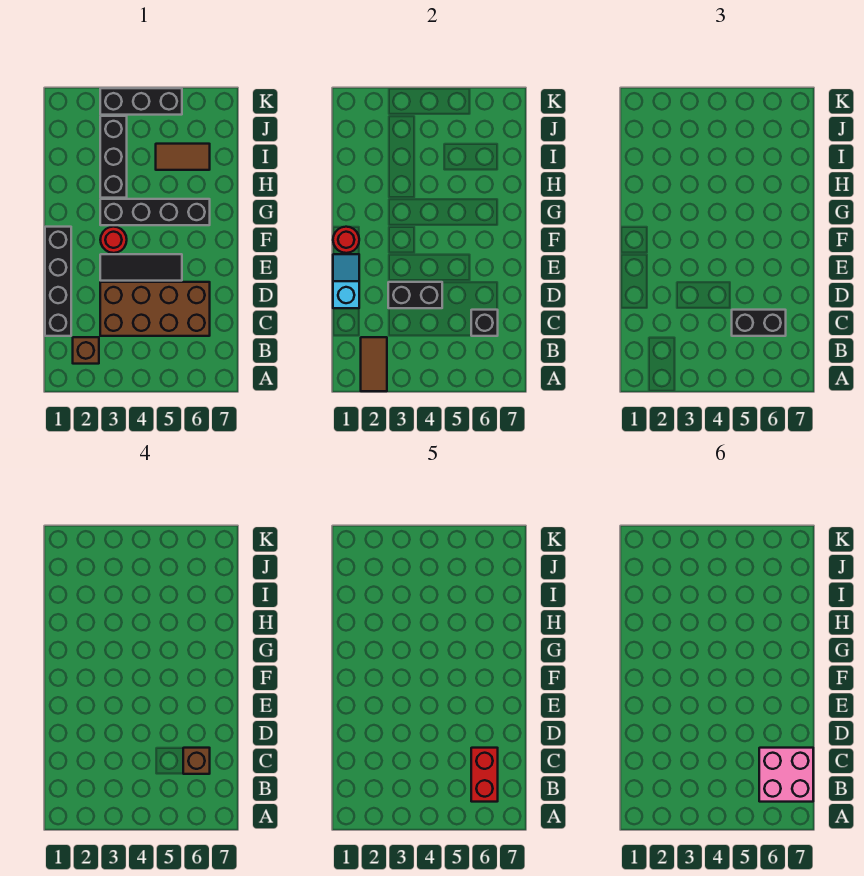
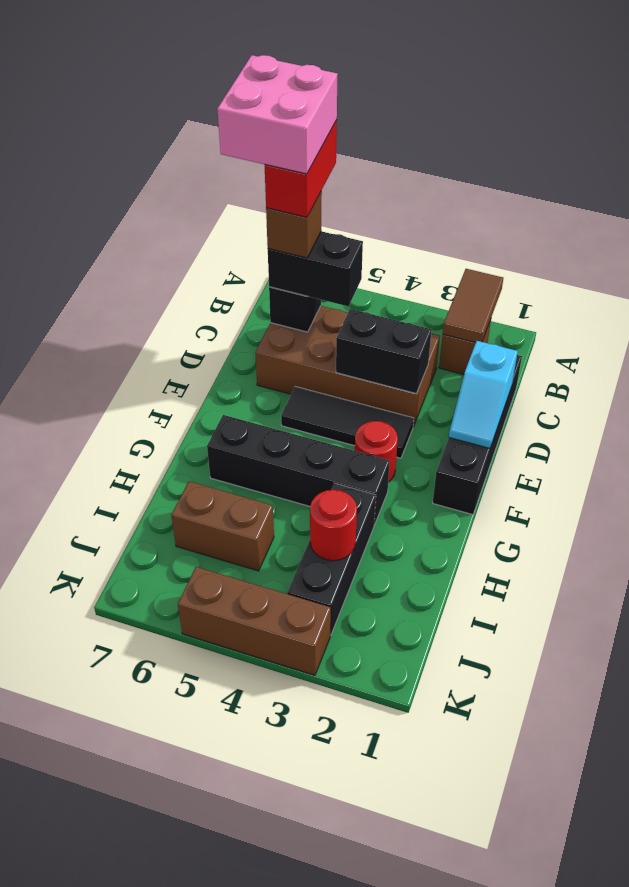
red 1x1 round brick [333,227,359,253] -> red 1x1 round brick moved to [310,490,357,561]
brown 1x2 tile [156,144,210,170] -> brown 1x2 brick [171,481,274,571]
black 1x3 brick [100,88,182,115] -> brown 1x3 brick [178,567,331,675]

